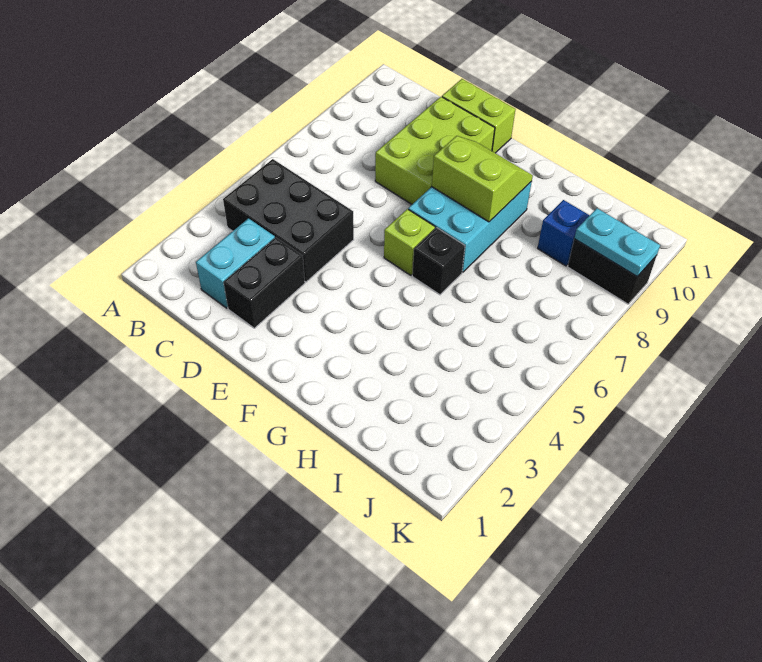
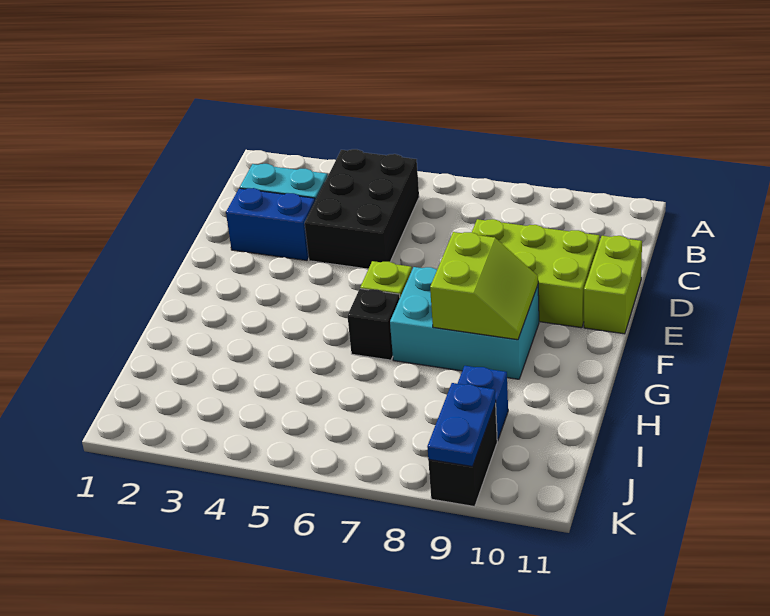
black 1x2 brick [224,237,305,328] -> blue 1x2 brick [226,188,315,260]
cyan 1x2 plate [574,208,660,276] -> blue 1x2 plate [427,383,496,466]

